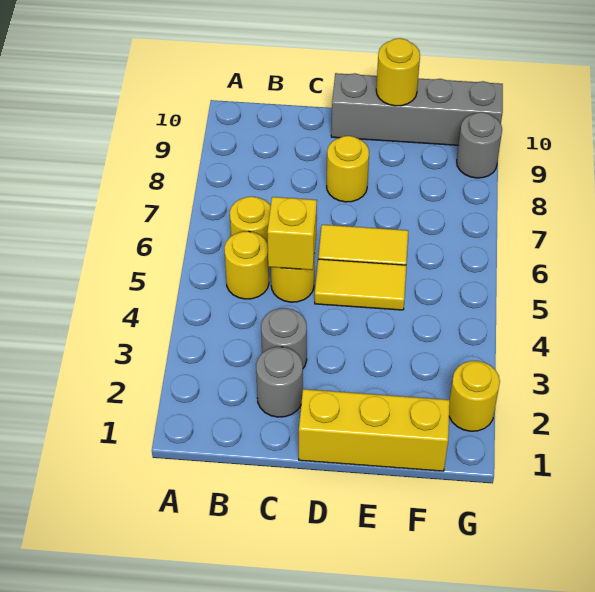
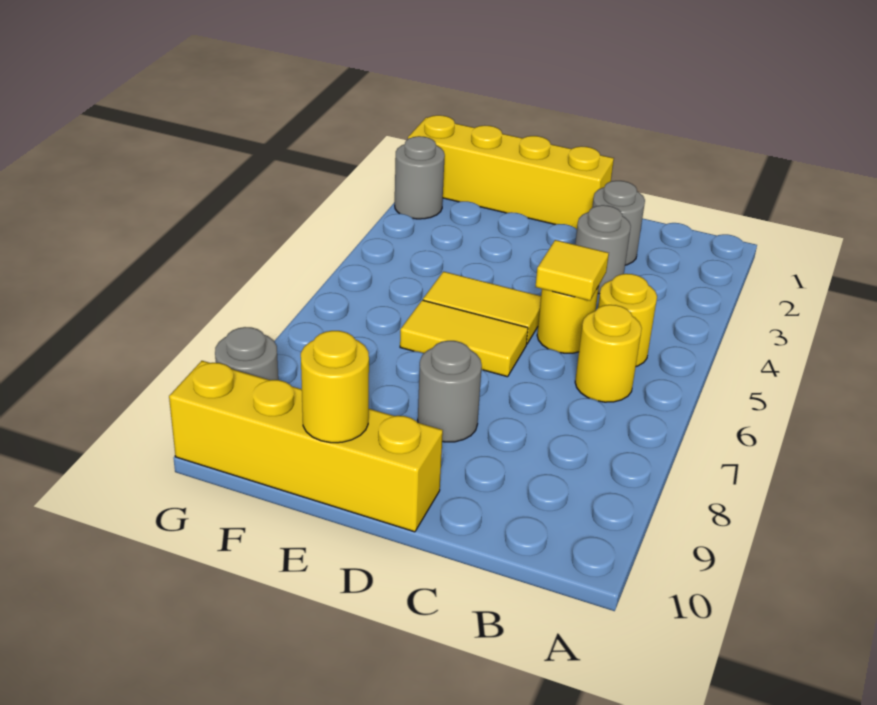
yellow 1x1 brick [267,197,317,270] -> yellow 1x1 tile [536,240,609,301]
yellow 1x3 brick [299,389,450,471] -> yellow 1x4 brick [408,115,614,229]
yellow 1x1 round brick [327,136,369,202] -> grey 1x1 round brick [418,341,482,442]
grey 1x4 brick [331,73,503,145] -> yellow 1x4 brick [169,361,443,532]
yellow 1x1 round brick [449,361,500,431] -> grey 1x1 round brick [395,136,445,219]

